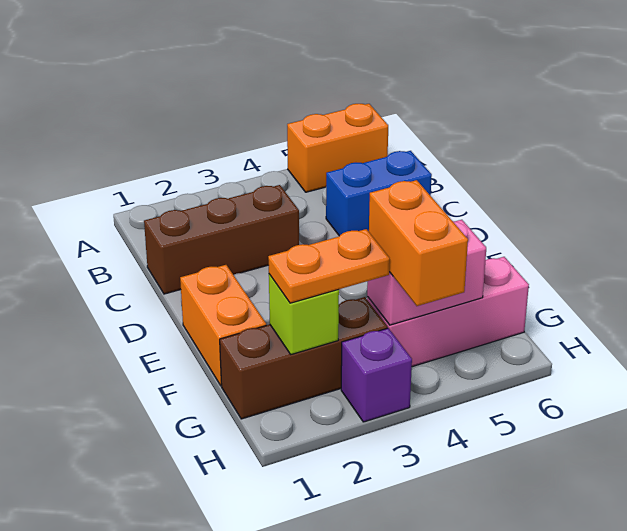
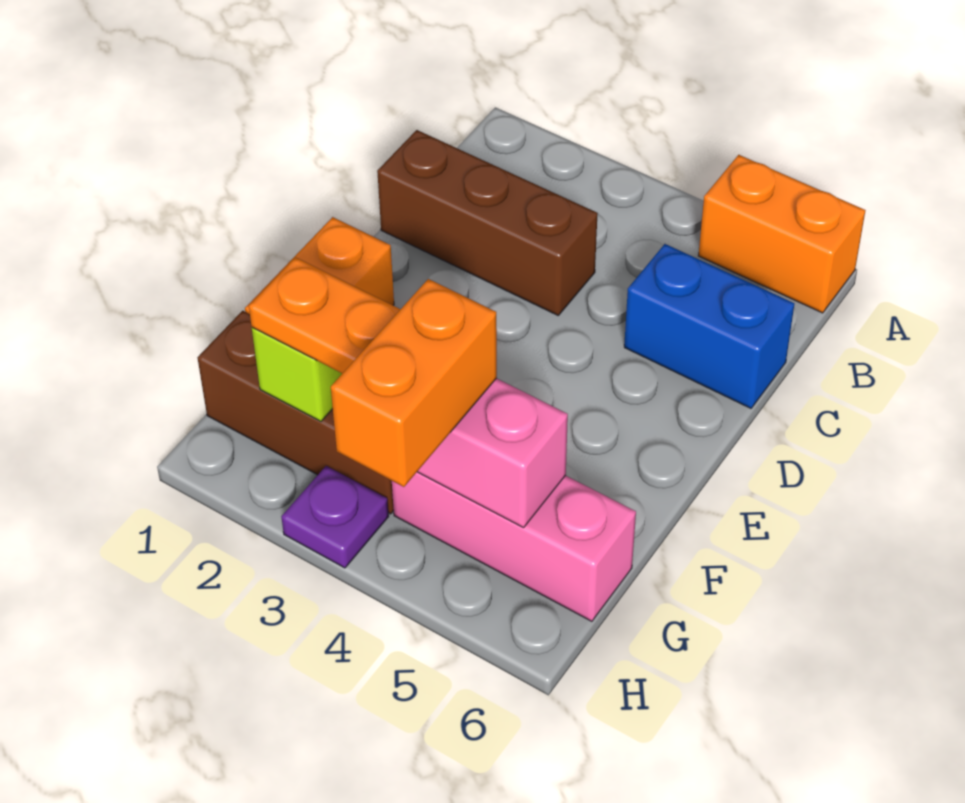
purple 1x1 brick [341,328,412,422] -> purple 1x1 plate [282,466,389,568]

